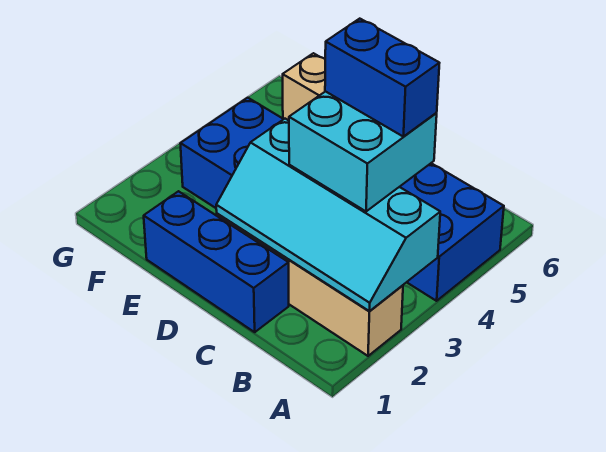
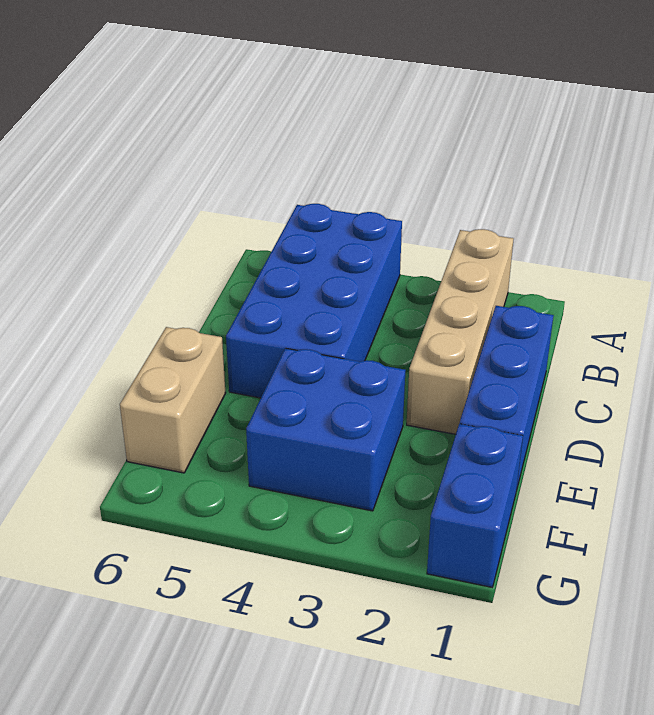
cyan 2x4 slope [216,119,440,311] -> none
cyan 2x2 brick [289,91,437,211] -> none
blue 1x2 brick [325,19,439,137] -> blue 1x2 brick moved to [427,424,523,587]

